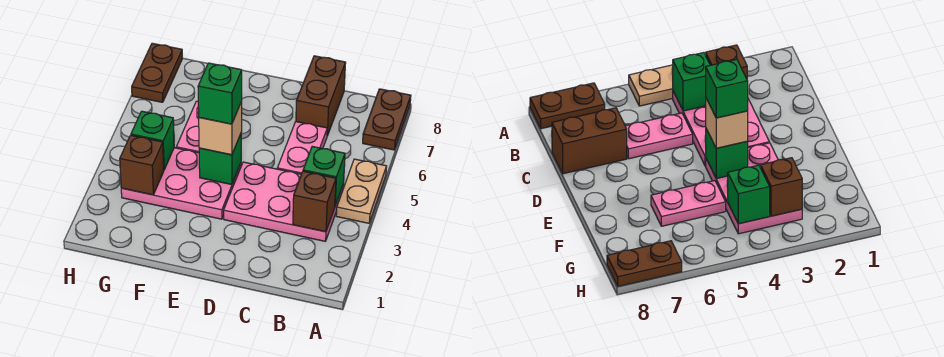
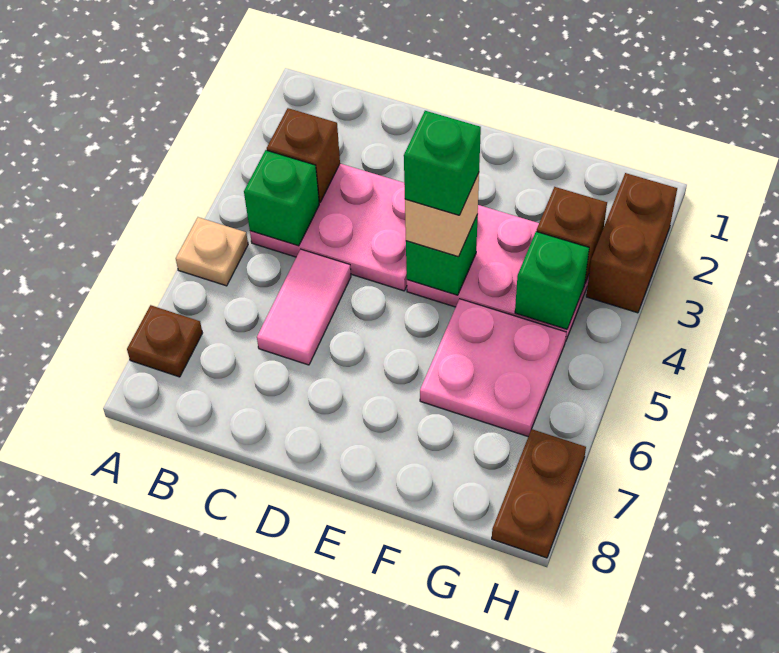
tan 1x2 plate [336,159,387,223] -> tan 1x1 plate [176,217,248,286]
brown 1x2 plate [363,89,411,150] -> brown 1x1 plate [127,305,202,377]
pink 1x2 plate [277,122,327,174] -> pink 1x2 tile [257,249,351,365]
brown 1x2 brick [296,56,346,136] -> brown 1x2 brick moved to [586,173,677,313]
pink 1x2 plate [176,101,199,153] -> pink 2x2 plate [420,299,566,437]

